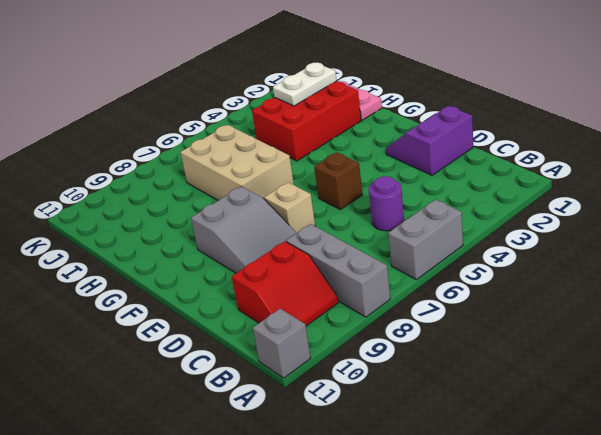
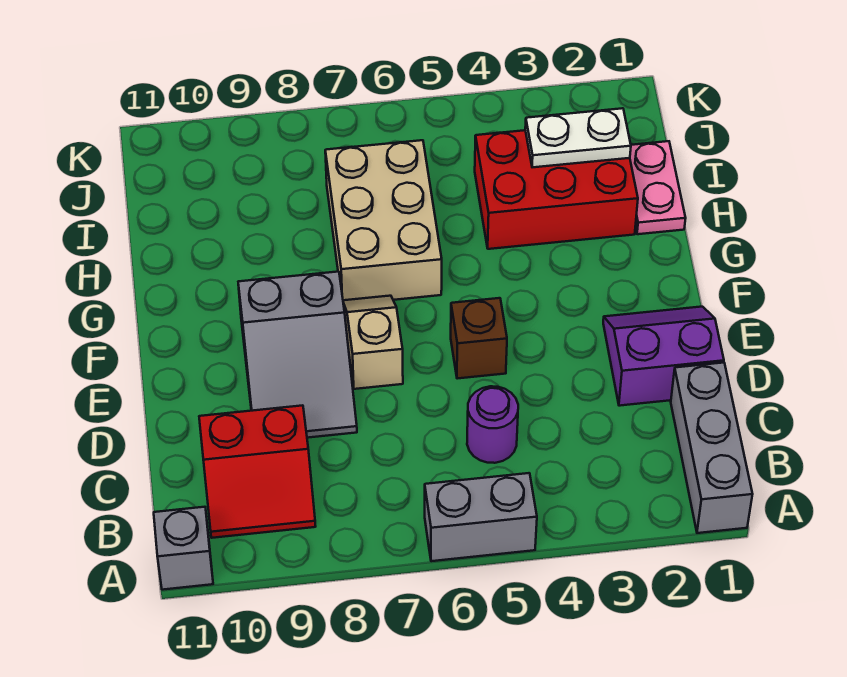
grey 1x3 brick [286,224,390,317] -> grey 1x3 brick moved to [671,363,753,533]

